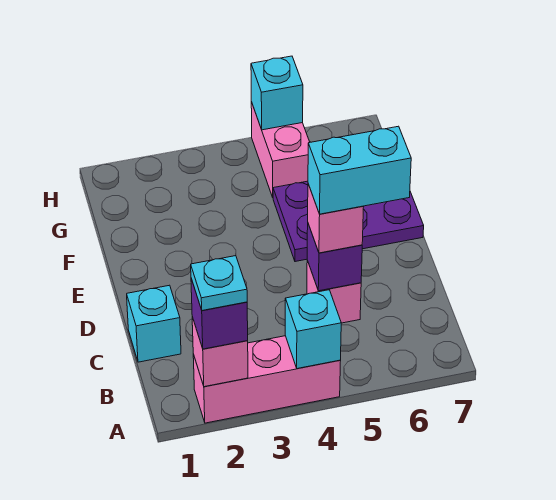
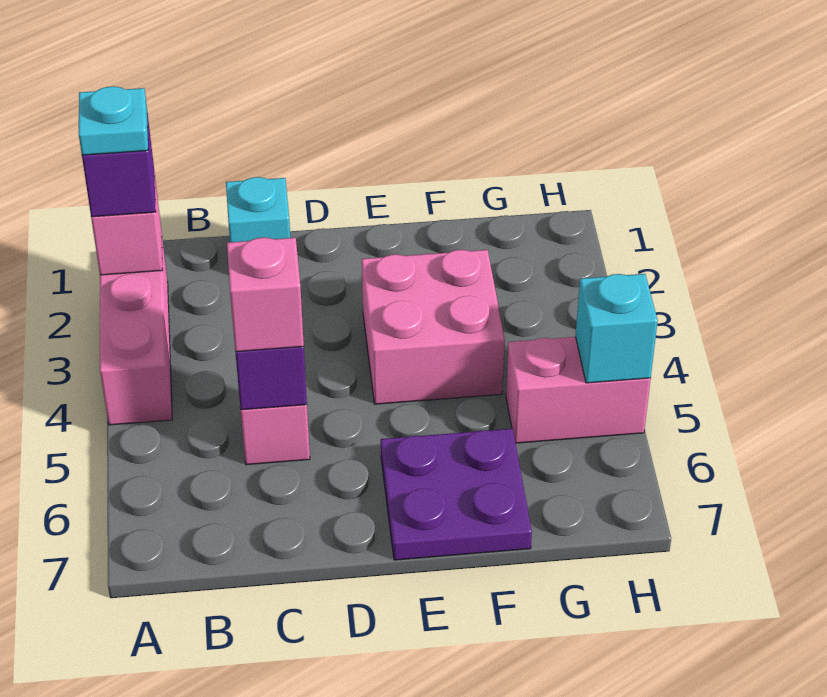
cyan 1x1 brick [285,290,341,369] -> none
cyan 1x2 brick [308,126,411,214] -> none
none -> pink 2x2 brick [362,250,505,404]
purple 2x3 plate [273,181,424,262] -> purple 2x2 plate [381,429,532,560]

